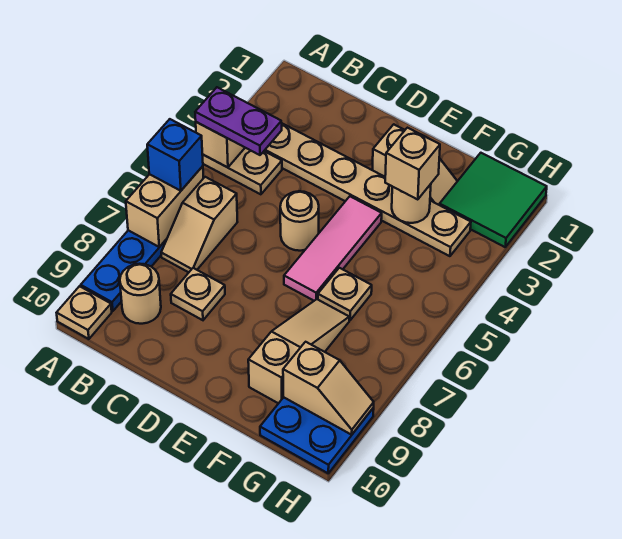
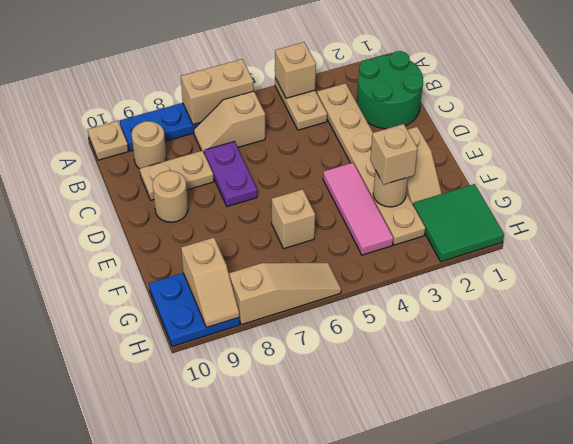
purple 1x2 plate [195,87,282,155] -> purple 1x2 plate moved to [204,142,257,207]
blue 1x1 brick [147,119,203,191] -> none
none -> green 2x2 round brick [357,51,423,129]
tan 1x1 plate [171,268,225,320] -> tan 1x2 plate [140,151,214,200]
tan 1x1 round brick [280,191,319,251] -> tan 1x1 round brick moved to [153,171,188,222]
pink 1x3 tile [284,196,382,301] -> pink 1x3 tile turned to [323,163,393,255]
tan 1x1 plate [318,268,372,320] -> tan 1x1 brick [272,189,315,249]
tan 1x3 slope [248,299,349,403] -> tan 1x3 slope moved to [229,263,341,325]

